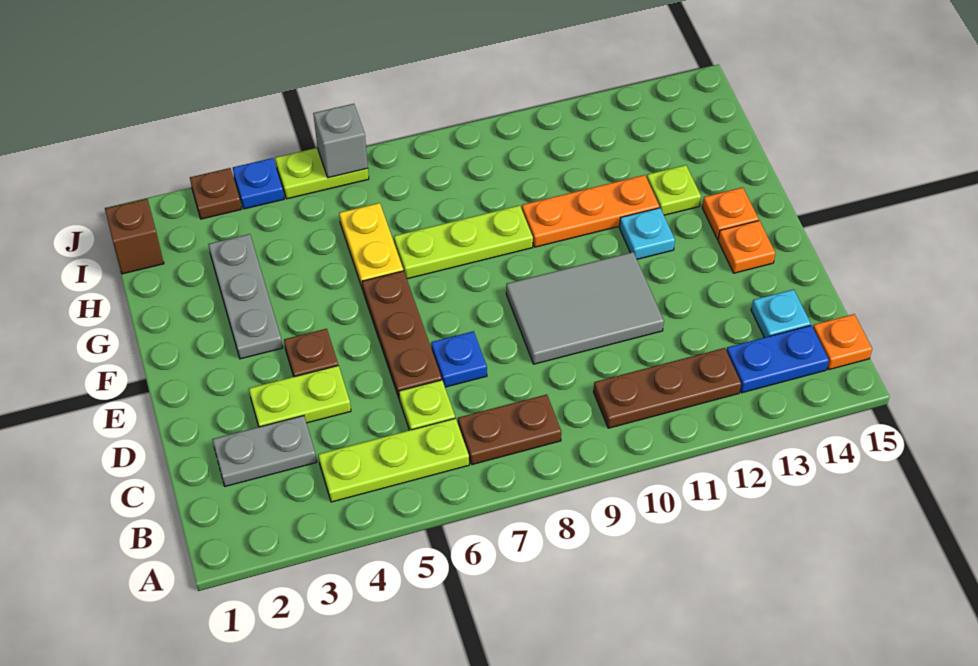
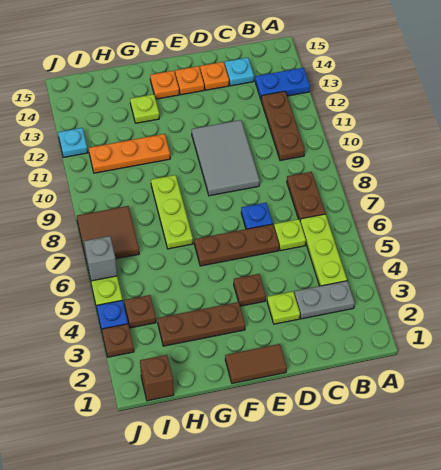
blue 1x2 plate [726,325,829,393] -> blue 1x2 plate turned to [255,68,310,99]
orange 1x1 plate [813,314,872,370] -> orange 1x1 plate moved to [200,62,229,90]
grey 1x2 plate [212,416,317,486] -> grey 1x2 plate turned to [294,281,355,319]
lime 1x2 plate [249,366,351,427] -> lime 1x1 plate [267,291,300,324]
none -> brown 1x2 tile [225,344,287,383]
grey 1x3 plate [208,234,283,359] -> brown 1x3 plate [157,302,245,346]
cyan 1x1 plate [619,208,675,259] -> cyan 1x1 plate moved to [58,128,88,157]
yellow 1x2 plate [339,203,403,289] -> none
orange 1x3 plate [522,175,659,247] -> orange 1x3 plate turned to [89,134,170,173]
none -> brown 1x1 plate [124,295,156,328]
none -> brown 2x2 tile [77,206,139,259]

